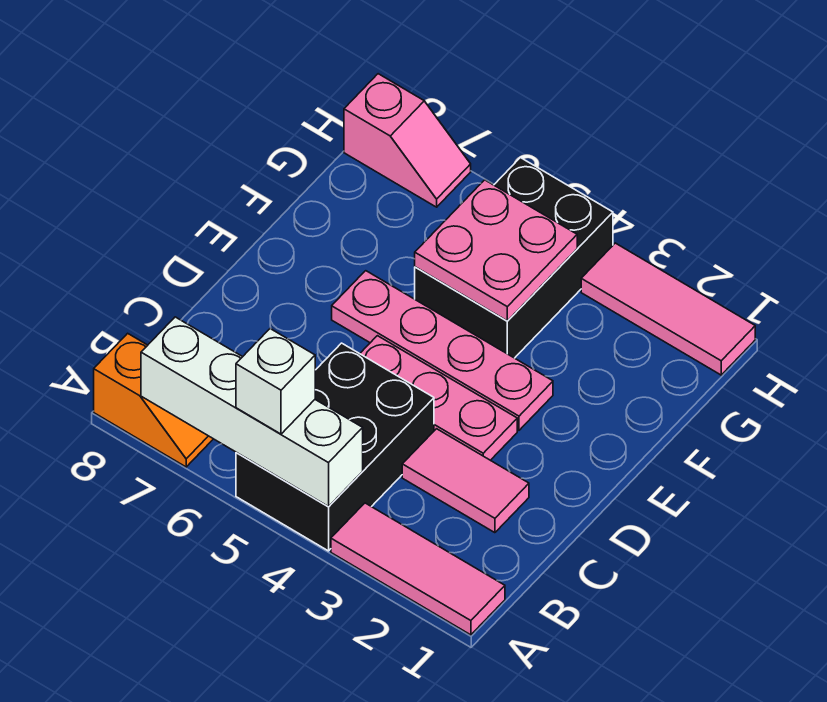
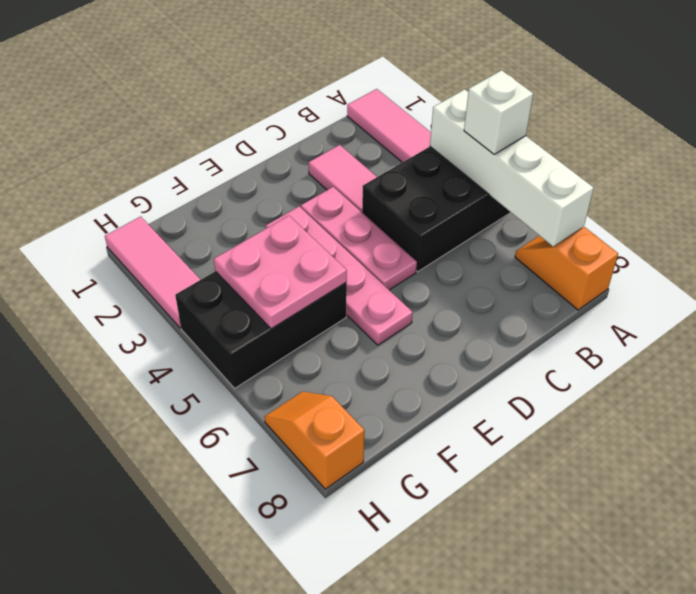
pink 1x2 slope [344,74,471,207] -> orange 1x2 slope [265,392,365,489]

